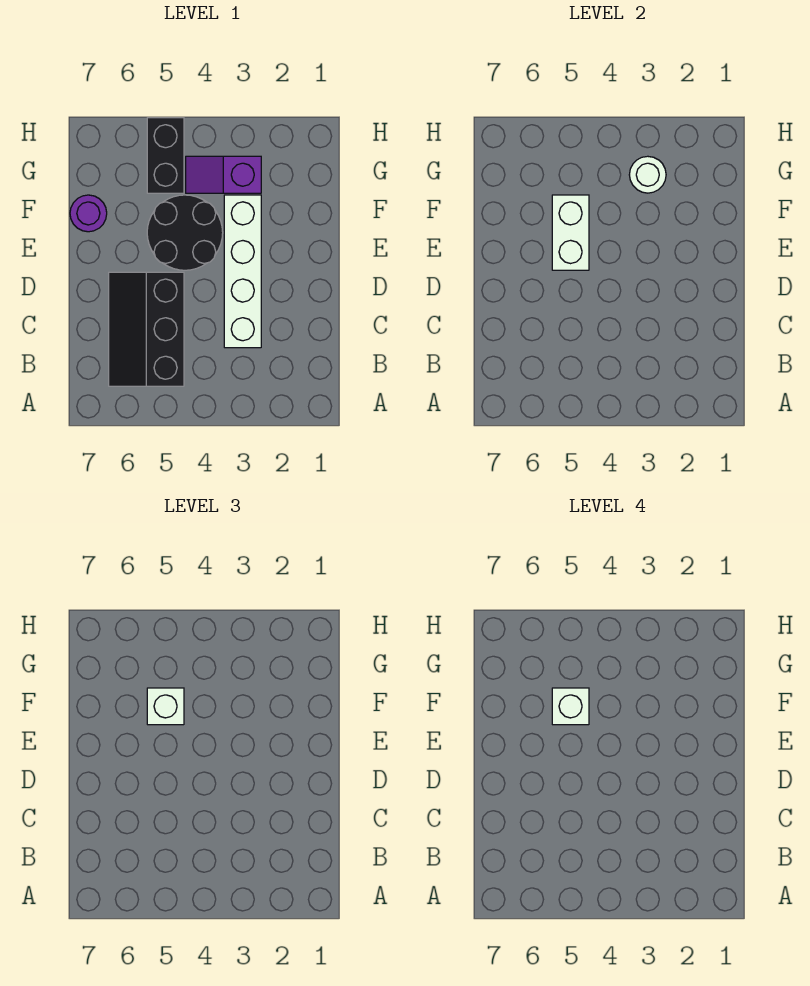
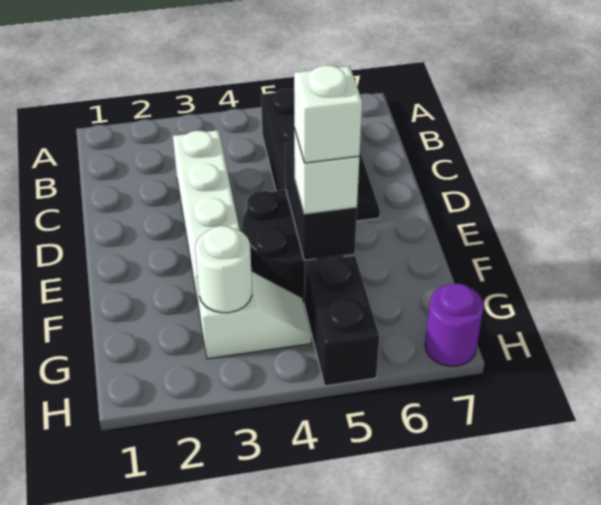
white 1x2 brick [552,195,589,270] -> black 1x2 brick [285,142,357,260]
purple 1x1 round brick [70,195,107,232] -> purple 1x1 round brick moved to [425,284,484,366]
purple 1x2 slope [186,156,261,193] -> white 1x2 slope [196,271,311,359]

